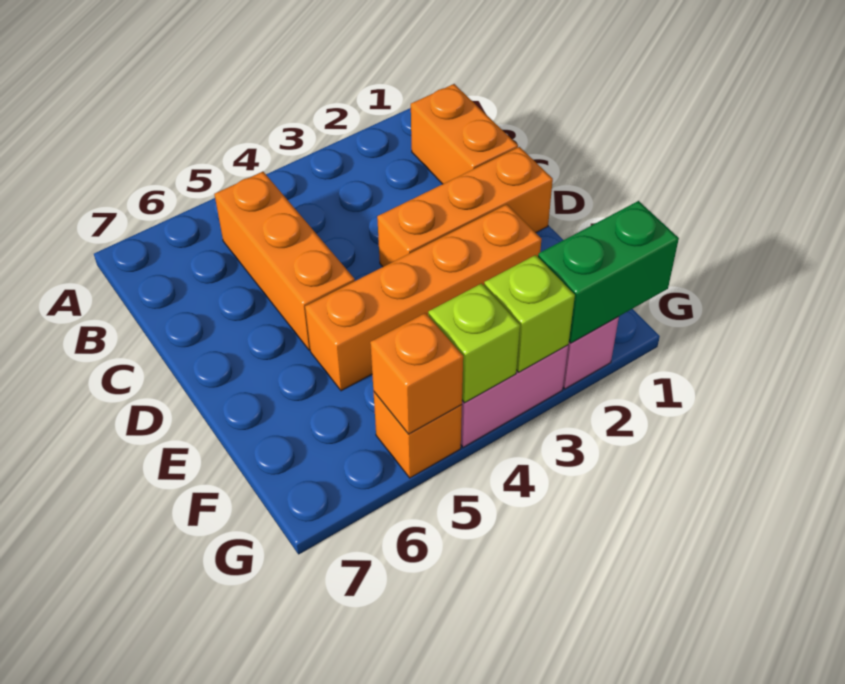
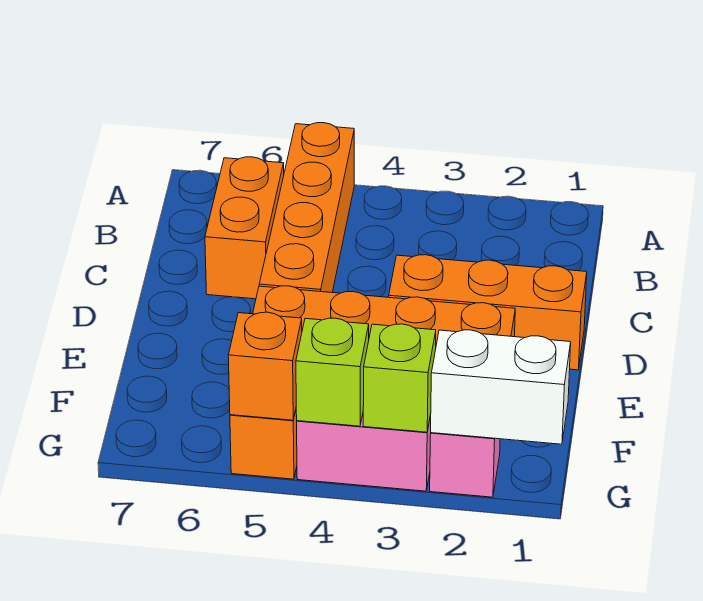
orange 1x2 brick [411,84,518,184] -> orange 1x2 brick moved to [205,157,284,299]
orange 1x3 brick [214,172,355,350] -> orange 1x4 brick [259,123,354,293]
green 1x2 brick [538,201,679,343] -> white 1x2 brick [431,330,571,444]

